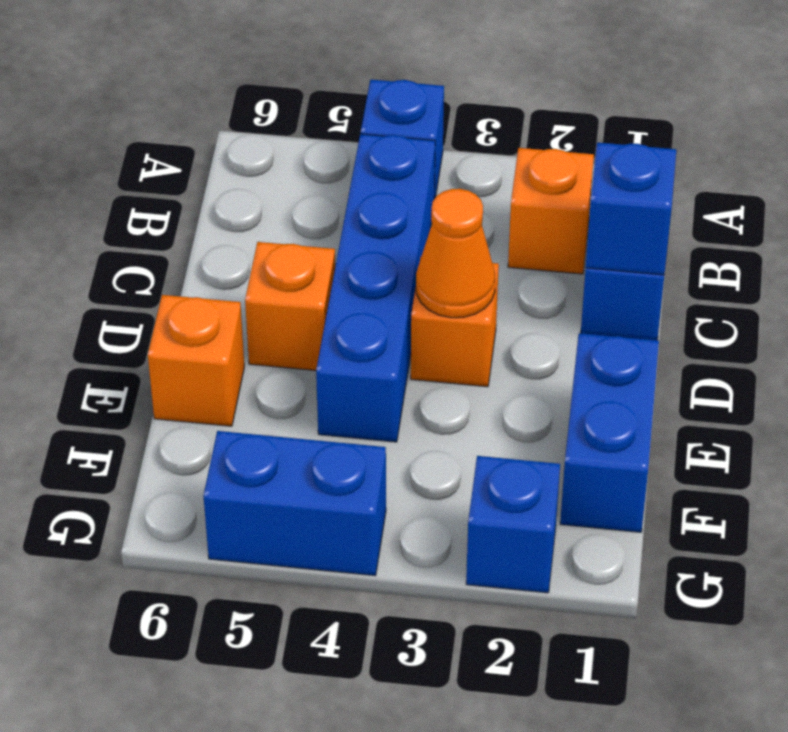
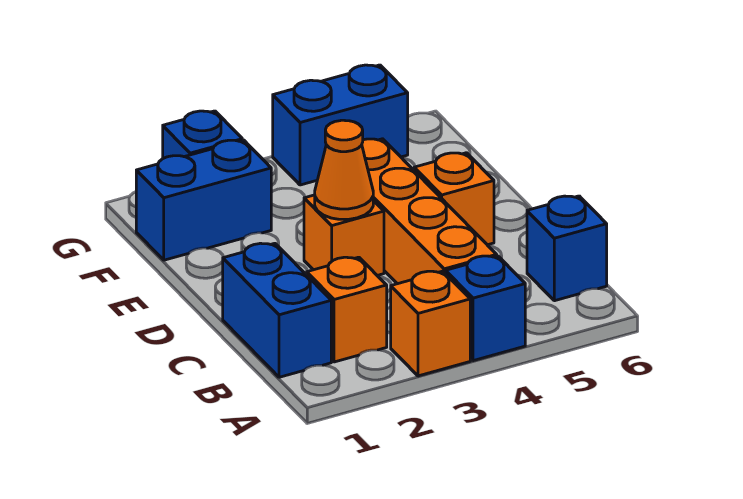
blue 1x4 brick [316,134,435,442] -> orange 1x4 brick [362,139,497,284]
blue 1x1 brick [586,142,676,275] -> blue 1x1 brick moved to [527,196,607,301]
blue 1x2 brick [560,333,659,532] -> blue 1x2 brick turned to [136,140,271,260]
orange 1x1 brick [148,295,244,426] -> orange 1x1 brick moved to [391,271,470,376]

